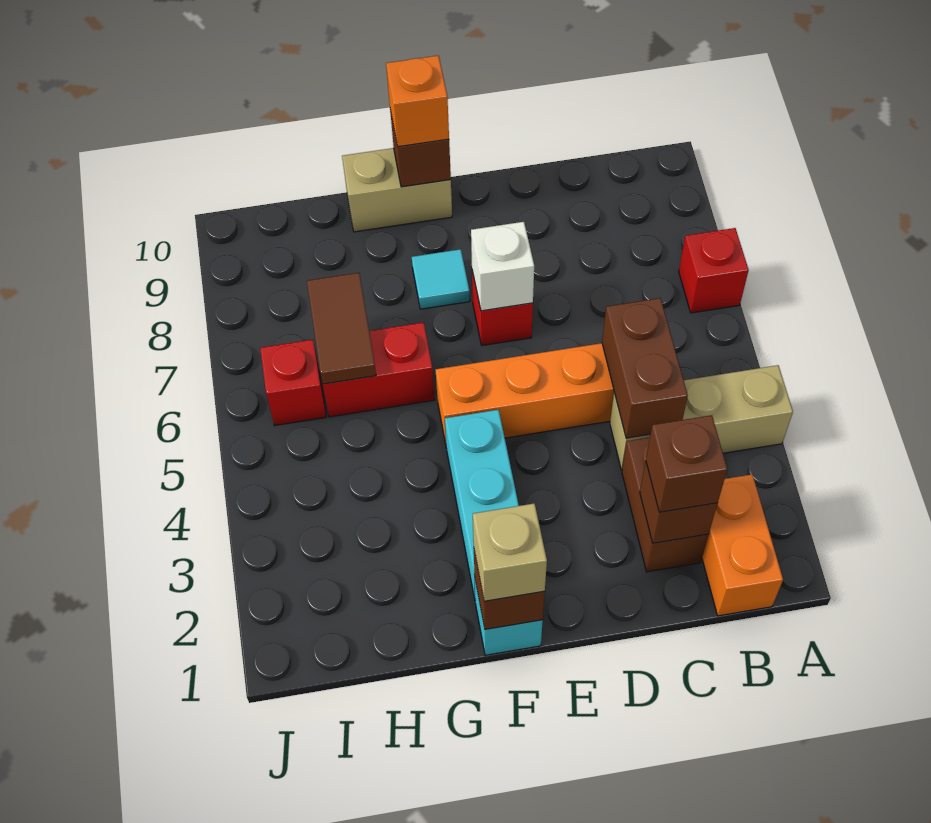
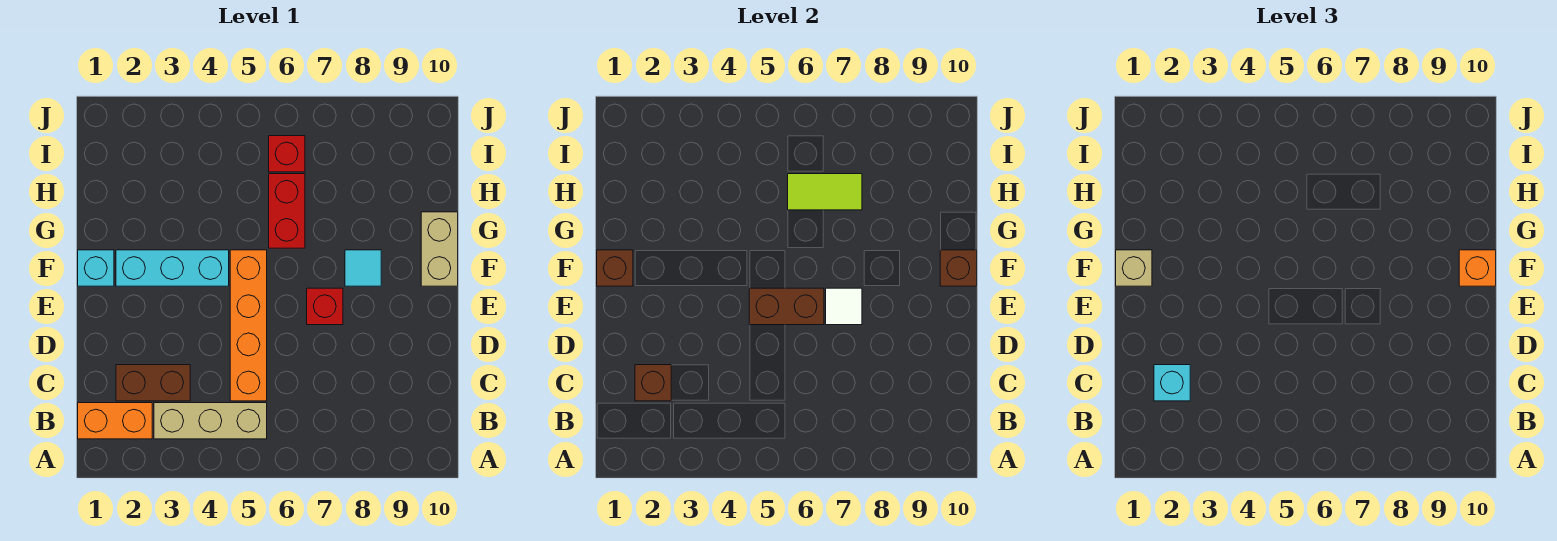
tan 1x3 brick [610,365,793,470] -> tan 1x3 brick turned to [154,403,267,439]
red 1x1 brick [679,228,749,313] -> none
brown 1x1 brick [646,415,727,512] -> cyan 1x1 brick [1154,365,1190,401]
brown 1x2 brick [602,298,688,438] -> brown 1x2 brick moved to [749,288,824,325]
white 1x1 brick [471,222,534,311] -> white 1x1 tile [826,288,862,325]
brown 1x2 tile [307,273,376,384] -> lime 1x2 tile [788,174,862,210]

